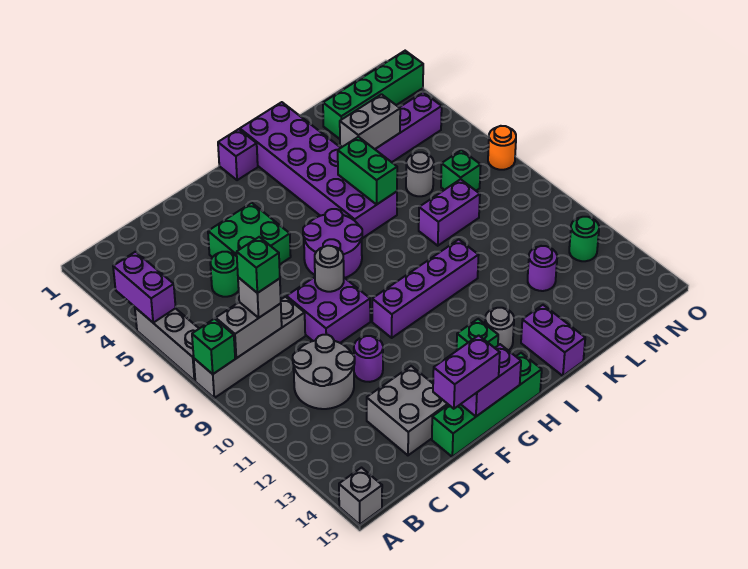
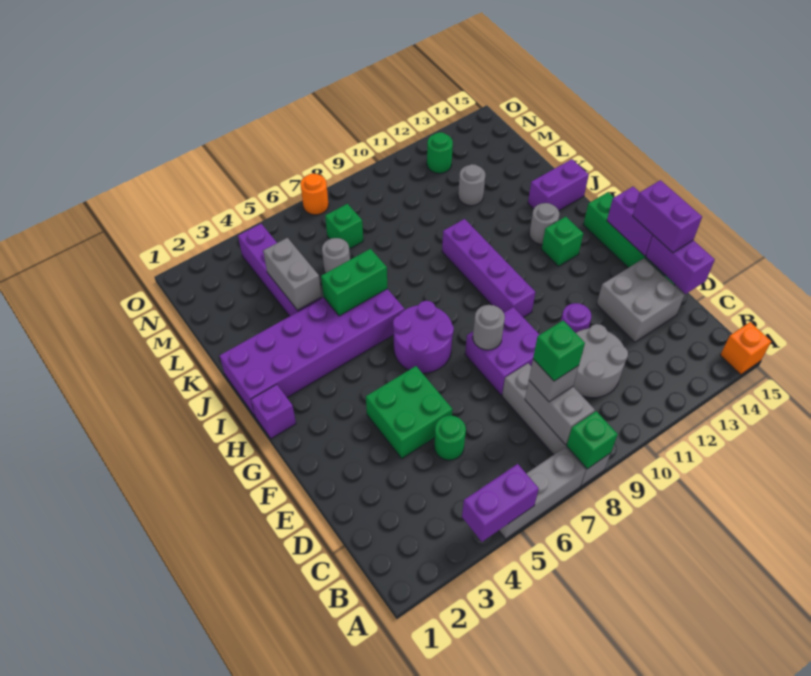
grey 1x1 brick [339,468,382,524] -> orange 1x1 brick [720,322,771,375]
purple 1x2 brick [419,179,480,246] -> purple 1x2 brick moved to [646,235,715,294]
green 1x4 brick [323,51,423,139] -> none
purple 1x1 round brick [528,246,557,291] -> grey 1x1 round brick [458,164,485,206]

